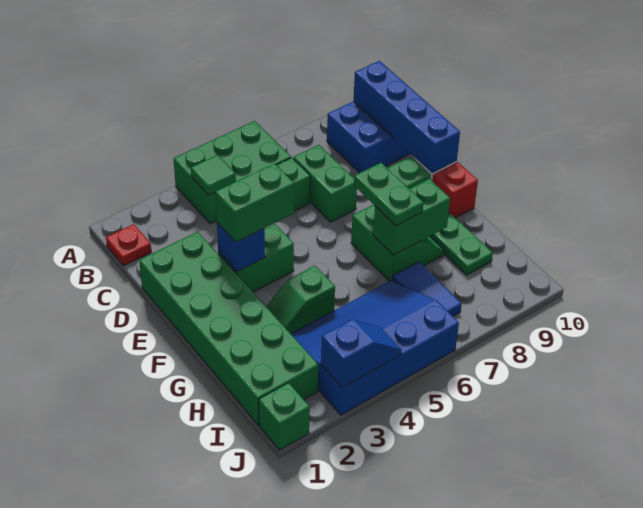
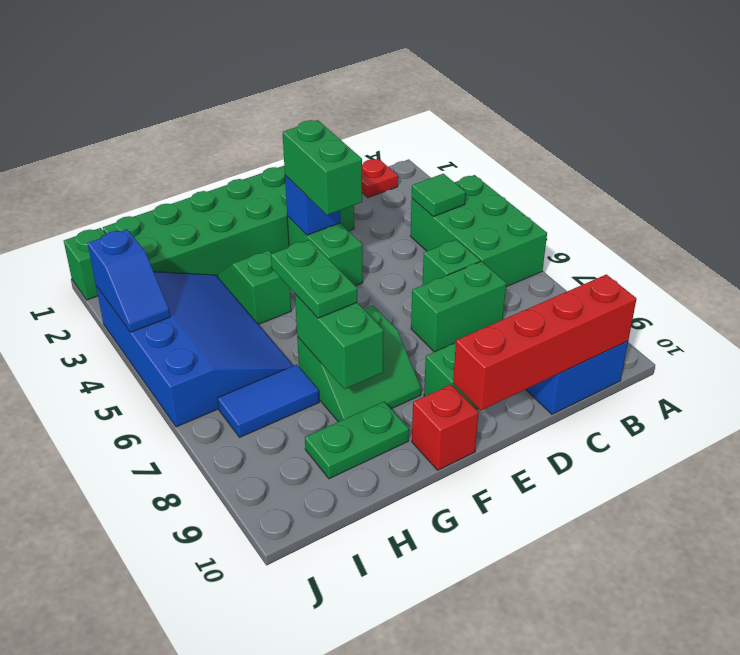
blue 1x4 brick [354,61,460,173] -> red 1x4 brick [453,274,636,410]
green 1x2 plate [354,163,423,226] -> green 1x2 plate turned to [271,240,357,318]

